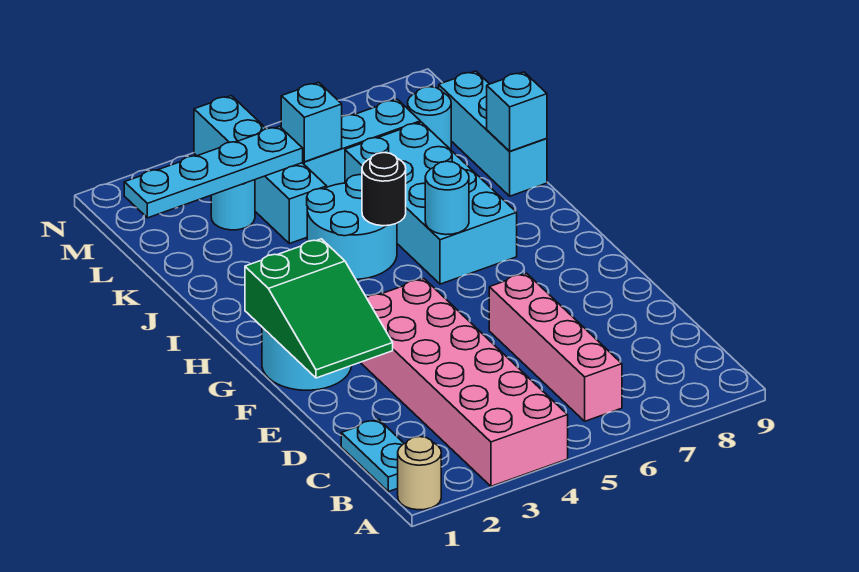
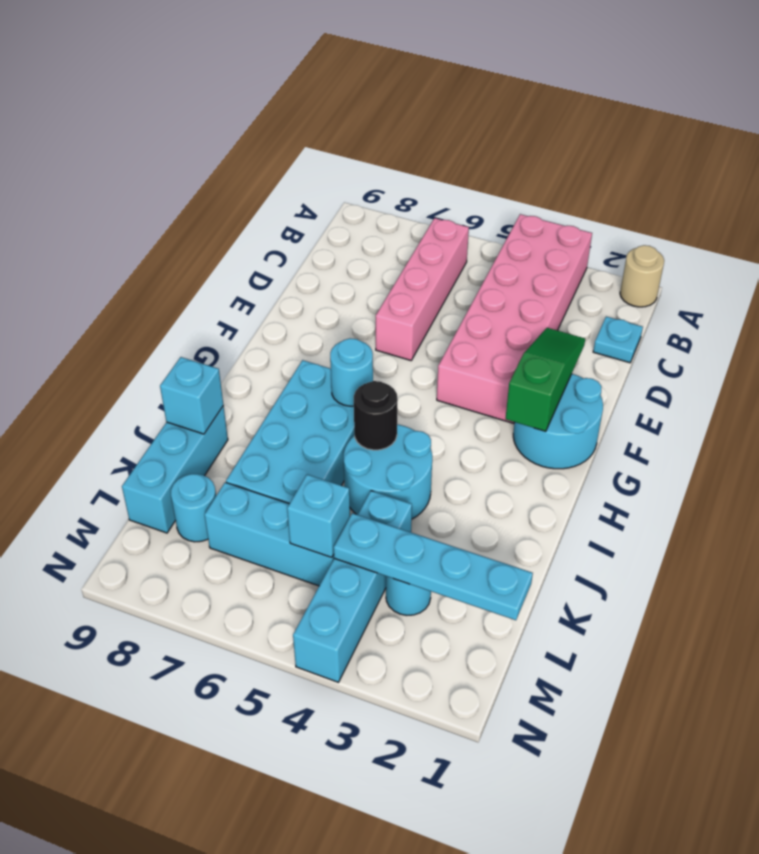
cyan 1x2 plate [341,419,404,492] -> cyan 1x1 plate [593,317,643,363]
green 2x3 slope [245,239,393,378] -> green 1x3 slope [505,328,585,432]

